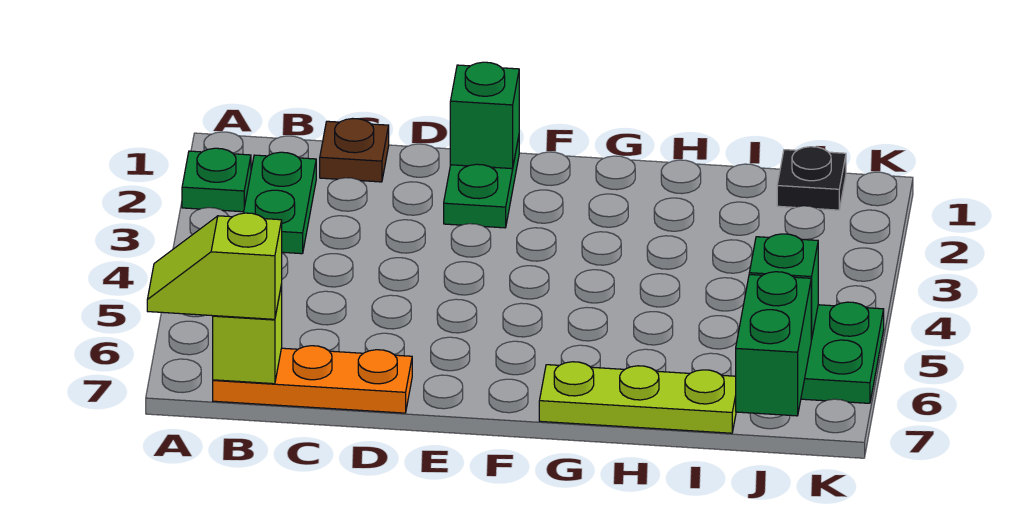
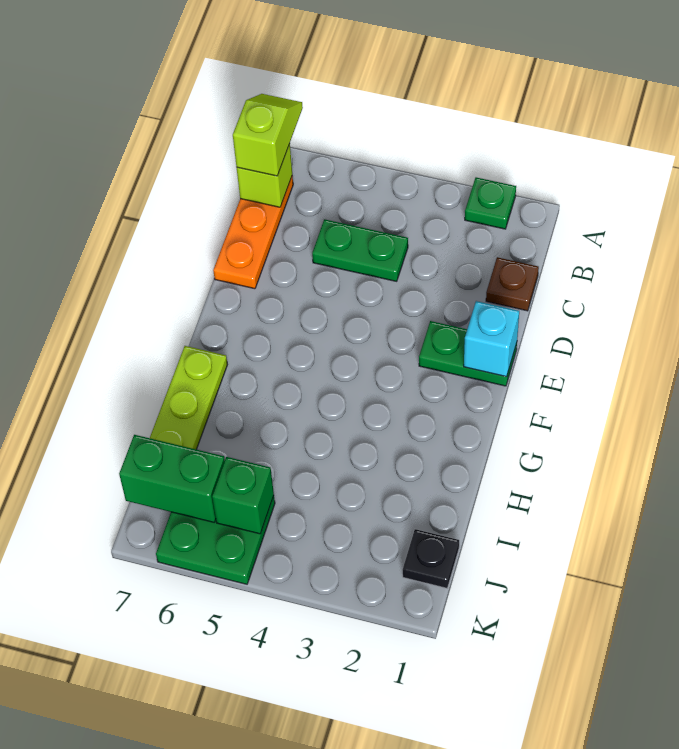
green 1x2 plate [244,152,316,254] -> green 1x2 plate moved to [312,219,408,281]
green 1x1 brick [450,62,519,169] -> cyan 1x1 brick [464,301,519,377]

